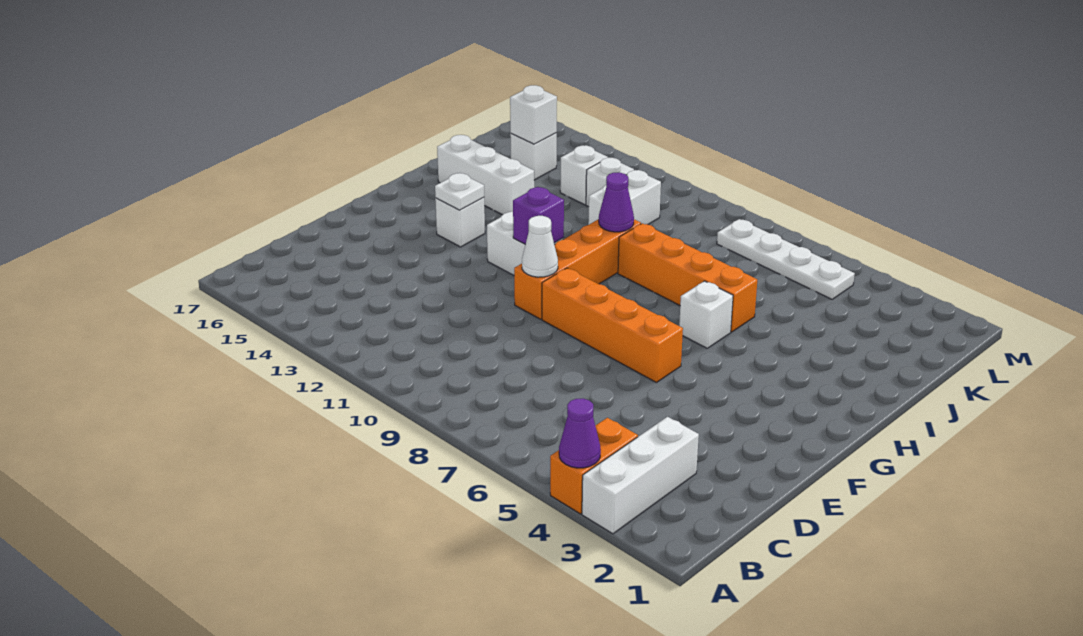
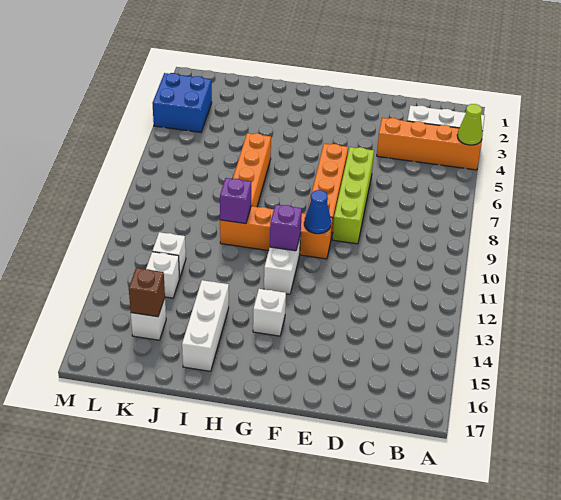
orange 1x2 brick [550,418,638,514] -> orange 1x4 brick [377,118,483,170]
purple 1x1 cone [559,399,601,468] -> lime 1x1 cone [457,104,483,145]
none -> lime 1x4 brick [332,147,374,244]
white 1x1 cone [522,216,558,277] -> blue 1x1 cone [304,190,331,234]
white 1x1 plate [435,173,484,210] -> none
white 1x1 brick [679,281,733,348] -> none
purple 1x1 cone [599,172,634,232] -> purple 1x1 brick [220,178,251,224]
white 1x2 brick [588,170,661,225] -> none
white 1x1 brick [510,85,557,144] -> brown 1x1 brick [129,268,165,317]
none -> blue 2x2 brick [152,73,212,132]
white 1x4 plate [717,219,855,299] -> none

